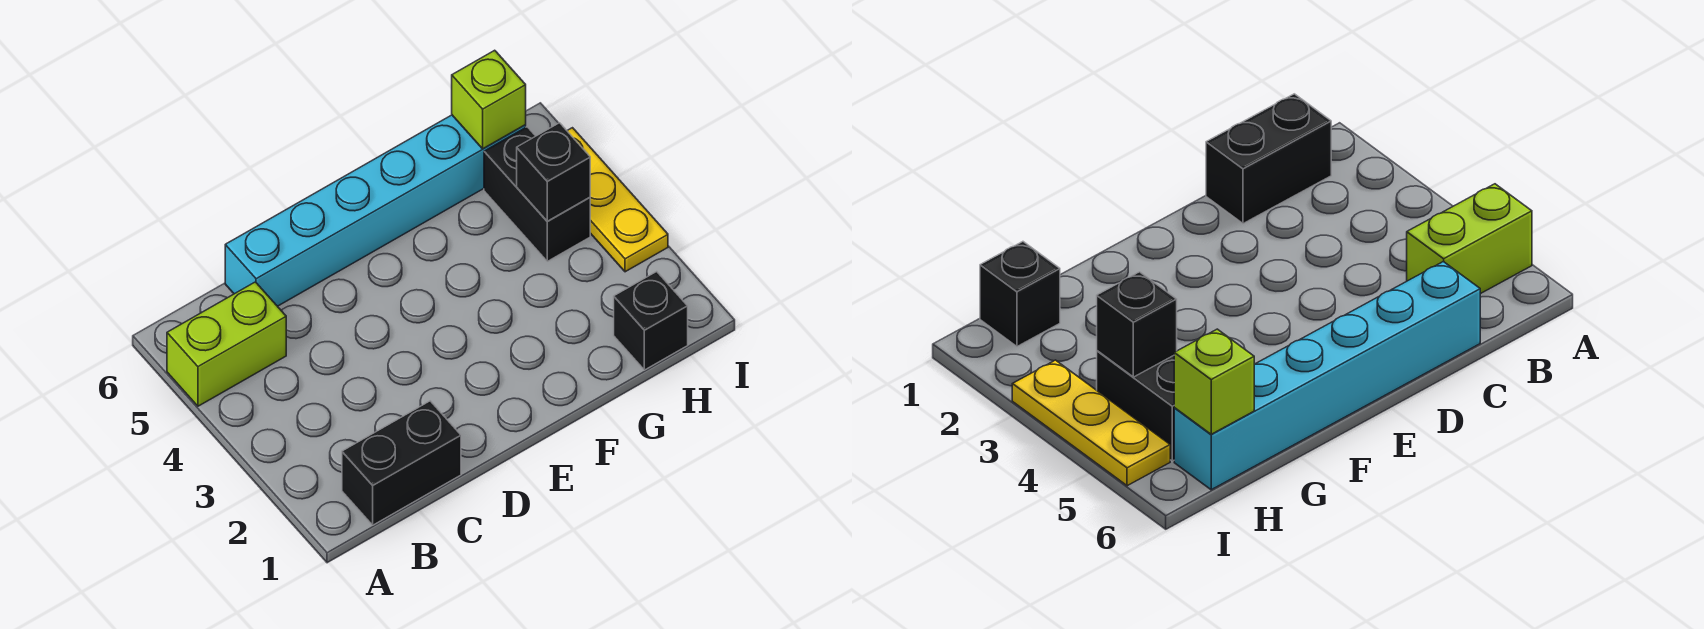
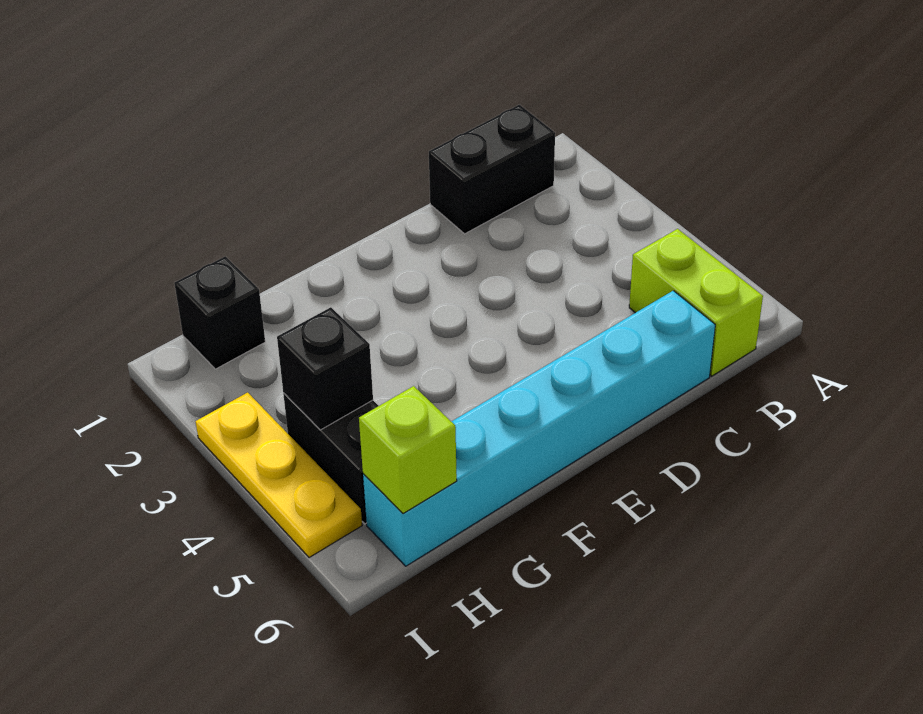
lime 1x2 brick [167,282,286,406] -> lime 1x2 brick turned to [629,229,763,376]

